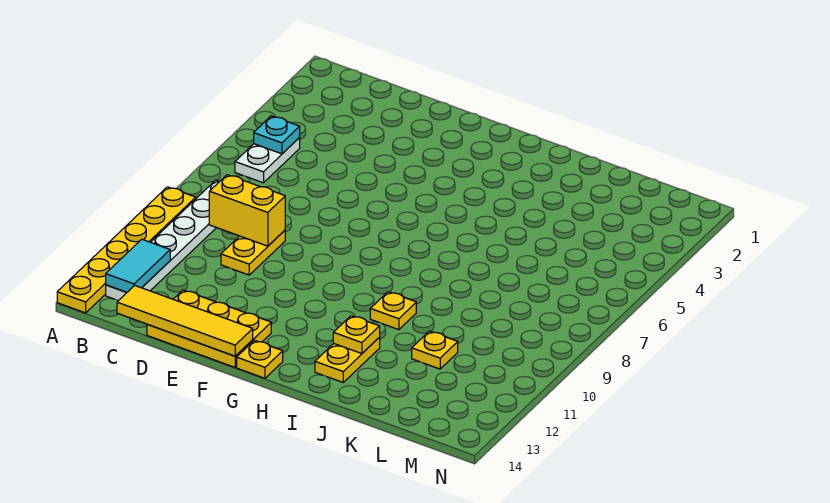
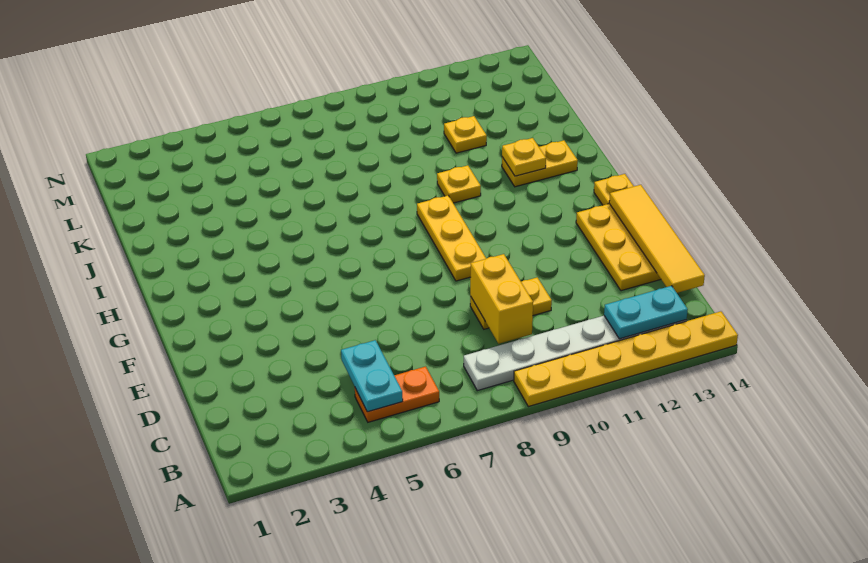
white 1x2 plate [235,138,300,183] -> orange 1x2 plate [355,366,439,422]
cyan 1x1 plate [254,116,300,154] -> cyan 1x2 plate [341,340,403,412]
cyan 1x2 tile [106,239,170,292] -> cyan 1x2 plate [604,286,688,339]
none -> yellow 1x3 plate [417,196,486,281]

